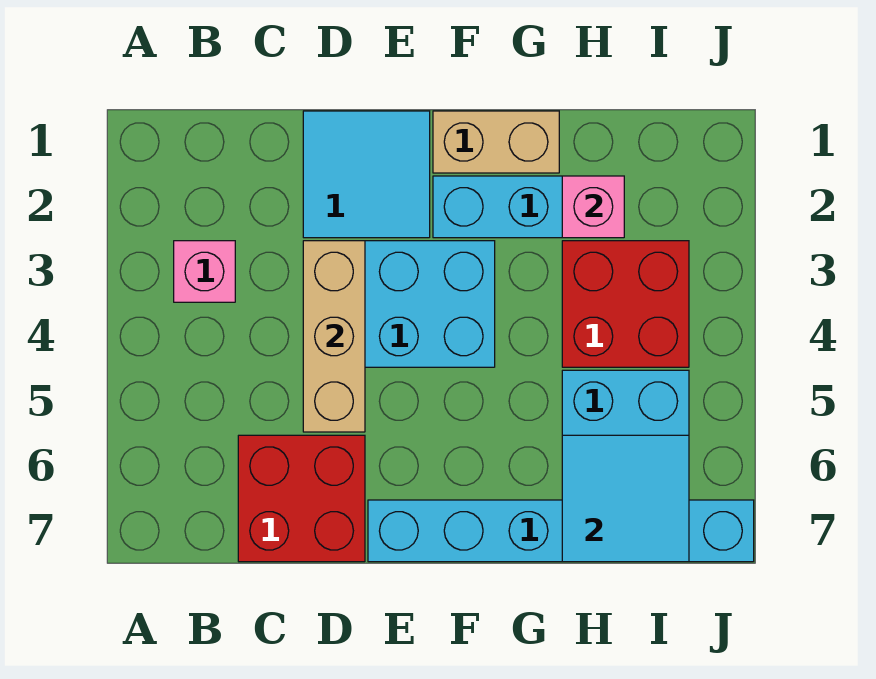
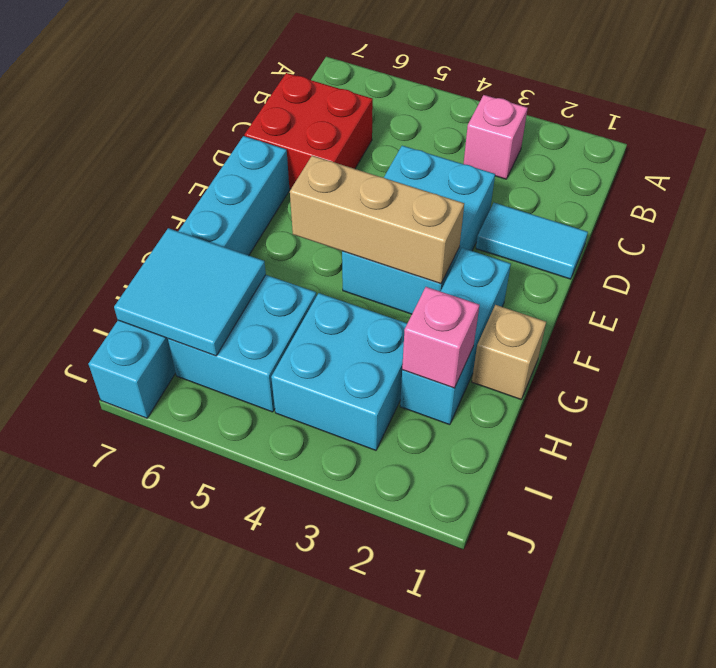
cyan 2x2 tile [303,111,430,238] -> cyan 1x2 tile [476,203,588,279]
tan 1x3 brick [303,241,365,432] -> tan 1x3 brick moved to [290,156,464,284]
tan 1x2 brick [433,111,559,173] -> tan 1x1 brick [472,305,546,399]
red 2x2 brick [562,241,689,367] -> cyan 2x2 brick [271,293,407,450]

